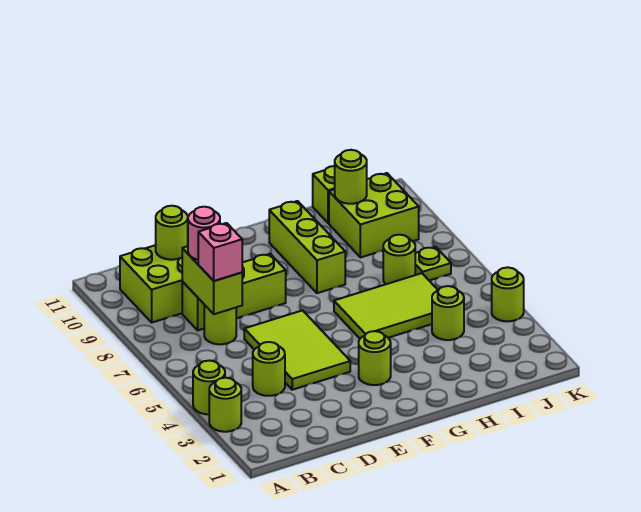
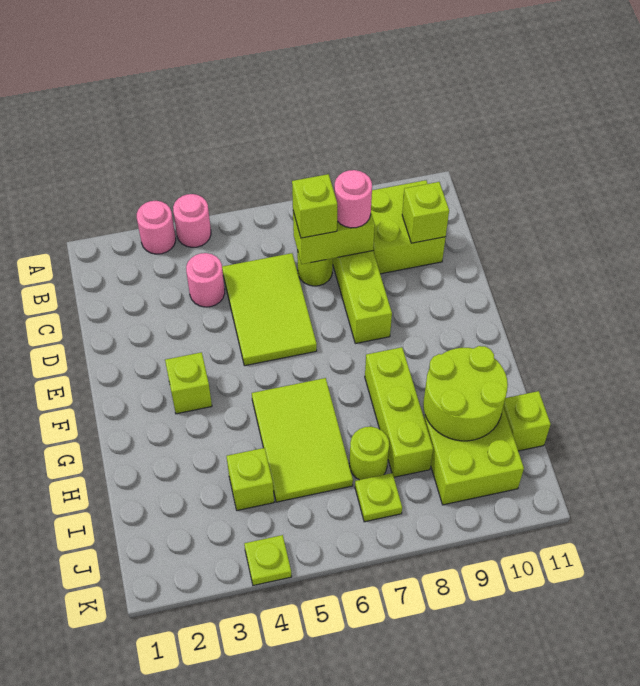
lime 1x1 round brick [209,378,241,432] -> pink 1x1 round brick [137,201,176,254]
lime 1x1 round brick [193,361,225,414] -> pink 1x1 round brick [173,194,211,247]
lime 1x1 round brick [253,342,285,396] -> pink 1x1 round brick [186,253,225,307]
pink 1x1 brick [198,223,242,281] -> lime 1x1 brick [292,174,337,238]
lime 1x1 round brick [156,206,188,260] -> lime 1x1 brick [402,182,449,243]
lime 2x3 tile [244,310,350,390] -> lime 2x3 tile turned to [222,253,317,366]
lime 1x1 round brick [359,331,391,385] -> lime 1x1 brick [165,352,212,414]
lime 1x3 brick [269,201,345,293] -> lime 1x3 brick turned to [365,347,433,477]
lime 1x1 round brick [432,286,464,340] -> lime 1x1 brick [226,448,274,510]
lime 1x1 round brick [335,150,367,204] -> lime 2x2 round brick [423,346,508,441]
lime 1x1 round brick [492,267,524,321] -> lime 1x1 plate [244,535,292,585]

